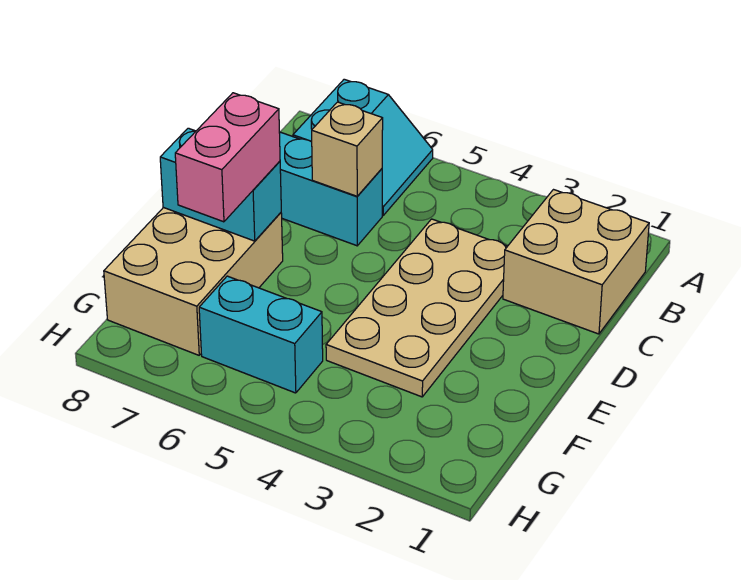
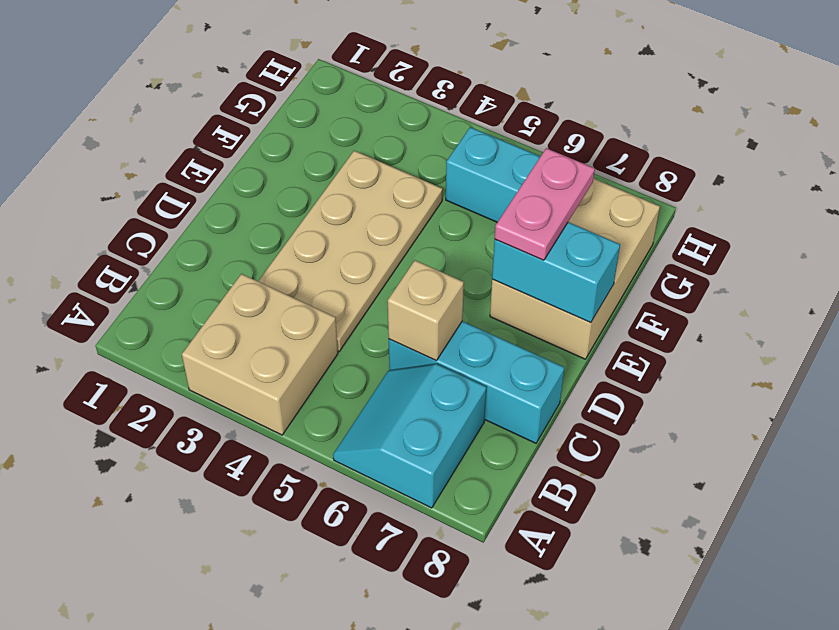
tan 2x2 brick [503,190,649,334] -> tan 2x2 brick moved to [182,274,338,435]
pink 1x2 brick [175,93,280,222] -> pink 1x2 plate [495,148,595,260]

